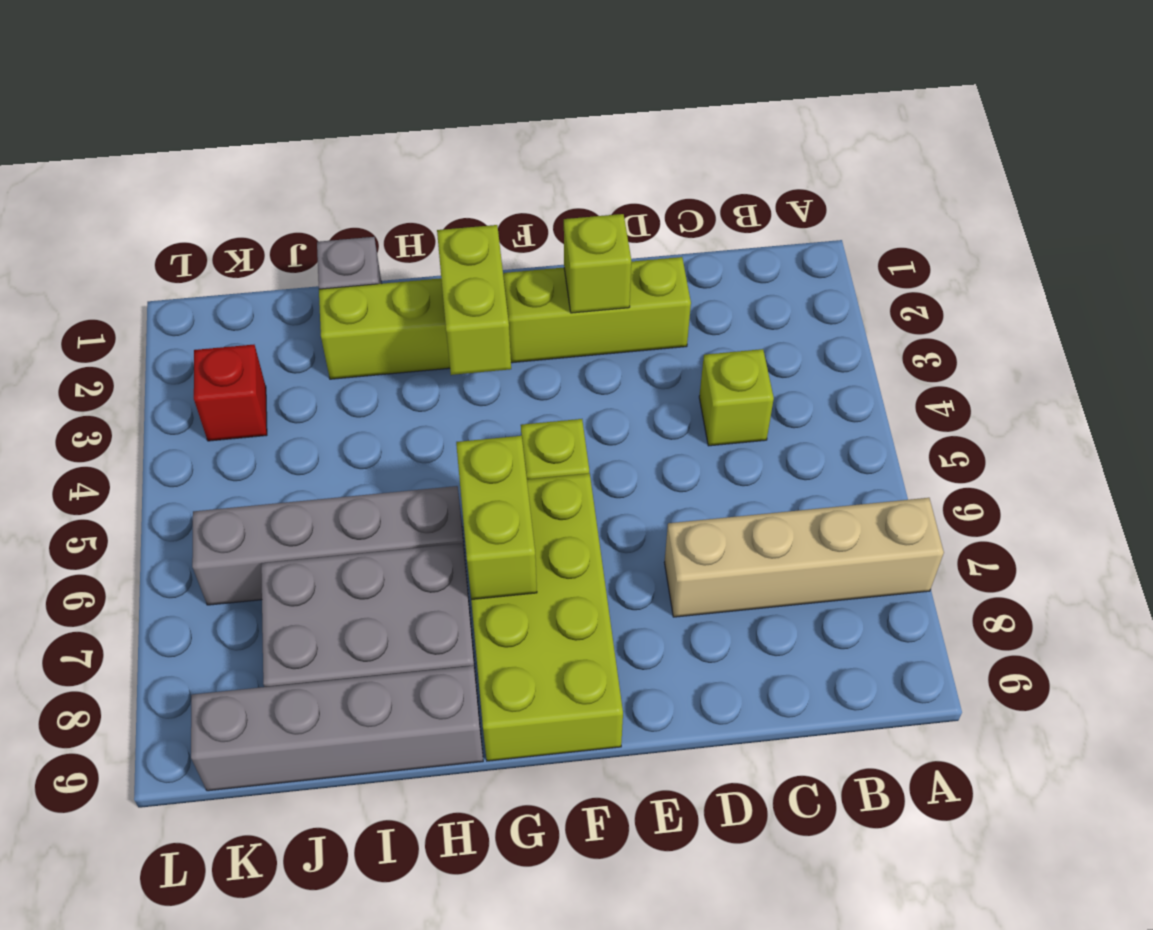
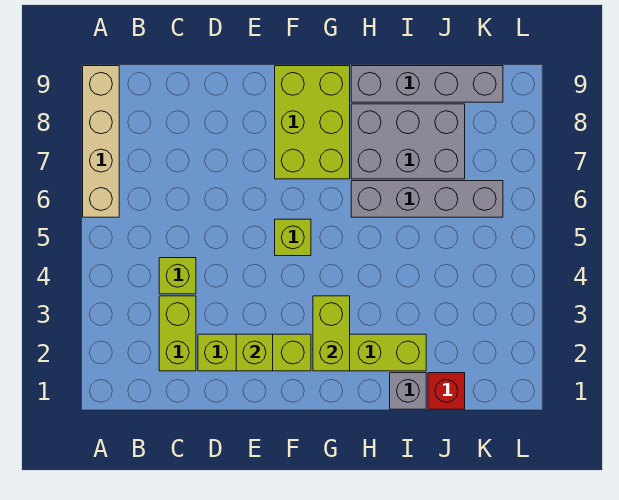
tan 1x4 brick [665,498,944,617] -> tan 1x4 brick turned to [83,66,119,217]
lime 2x4 brick [471,473,623,761] -> lime 2x3 brick [275,66,350,179]
lime 1x2 brick [456,436,537,600] -> lime 1x2 brick moved to [159,296,196,371]
red 1x1 brick [194,345,267,441] -> red 1x1 brick moved to [428,373,465,409]

